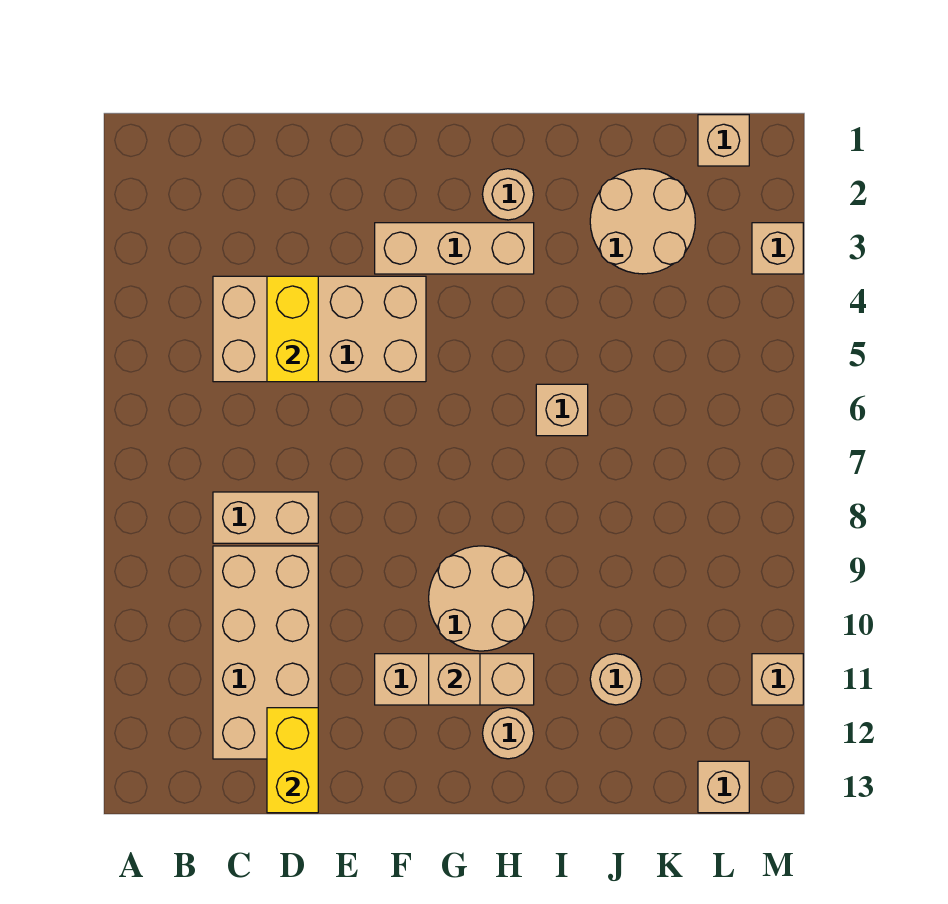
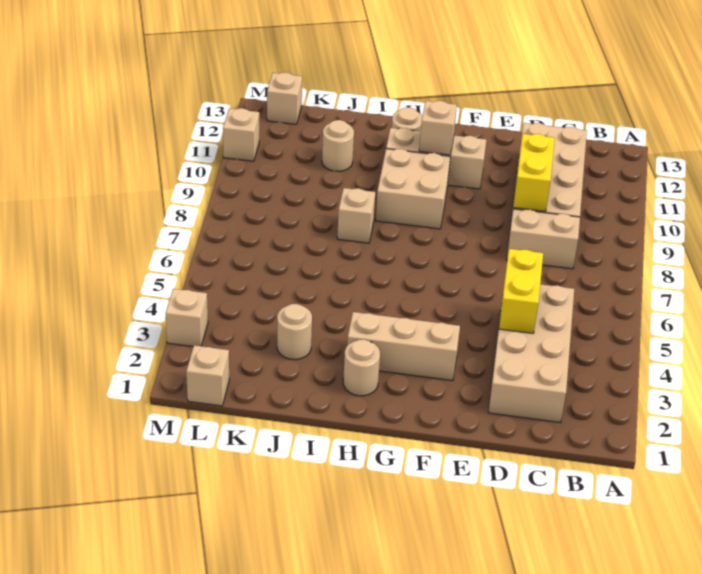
tan 2x4 brick [213,276,426,382] -> tan 2x4 brick turned to [488,284,574,423]
yellow 1x2 brick [267,708,318,813] -> yellow 1x2 brick moved to [513,134,555,211]
tan 2x2 round brick [429,546,534,651] -> tan 2x2 brick [376,149,450,229]
tan 1x1 brick [536,384,588,436] -> tan 1x1 brick moved to [337,188,375,243]
tan 2x2 round brick [590,169,695,274] -> tan 1x1 round brick [277,304,312,360]

